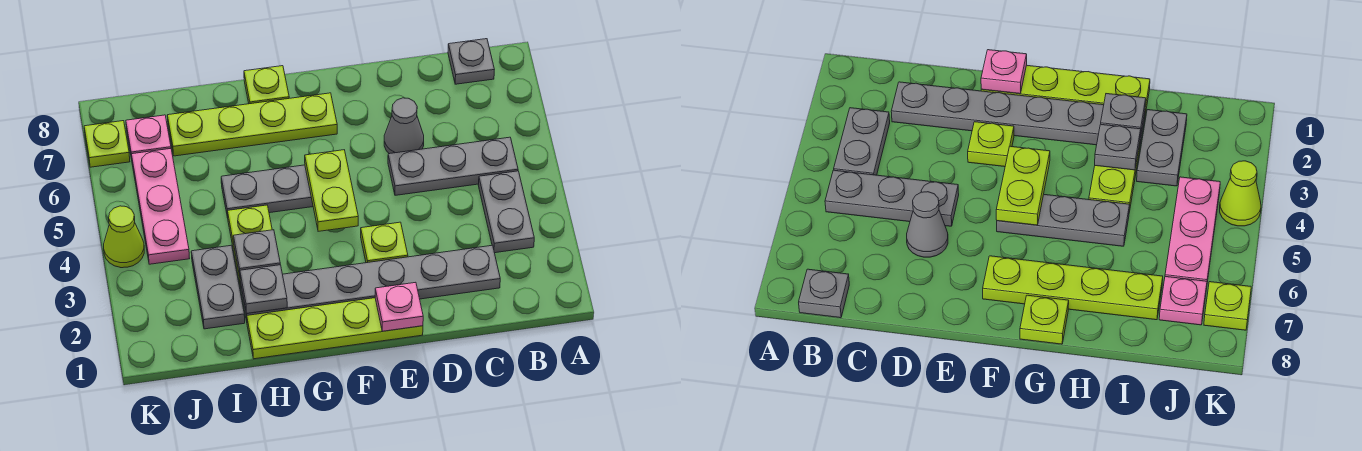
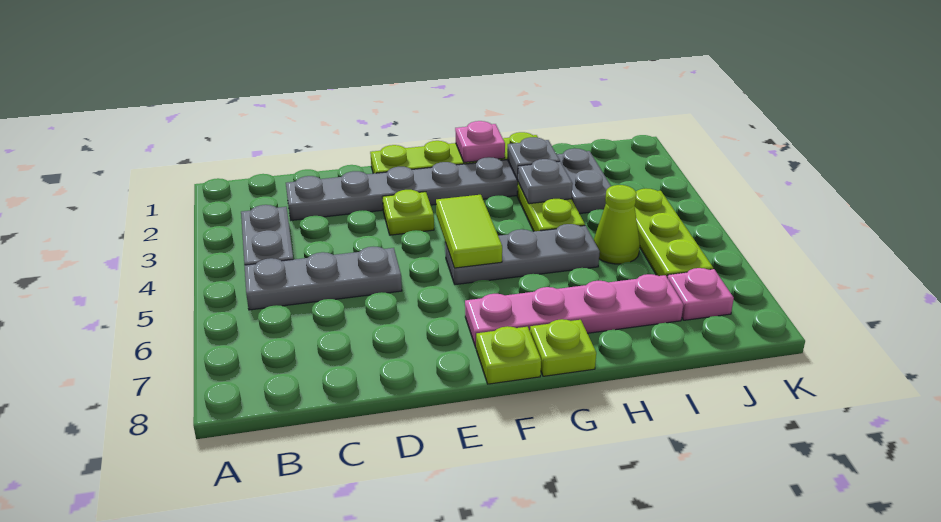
grey 1x1 plate [448,39,494,84] -> none
grey 1x1 cone [384,98,424,154] -> none
pink 1x1 plate [375,282,423,331] -> pink 1x1 plate moved to [455,121,505,162]
lime 1x2 plate [305,150,358,231] -> lime 1x2 tile [436,195,502,268]
lime 1x4 plate [167,93,337,156] -> pink 1x4 plate [465,274,683,347]
pink 1x3 plate [131,149,190,264] -> lime 1x3 plate [635,189,713,278]
lime 1x1 cone [104,206,144,268] -> lime 1x1 cone moved to [594,185,640,264]
lime 1x1 plate [84,121,130,167] -> lime 1x1 plate moved to [476,326,541,384]

